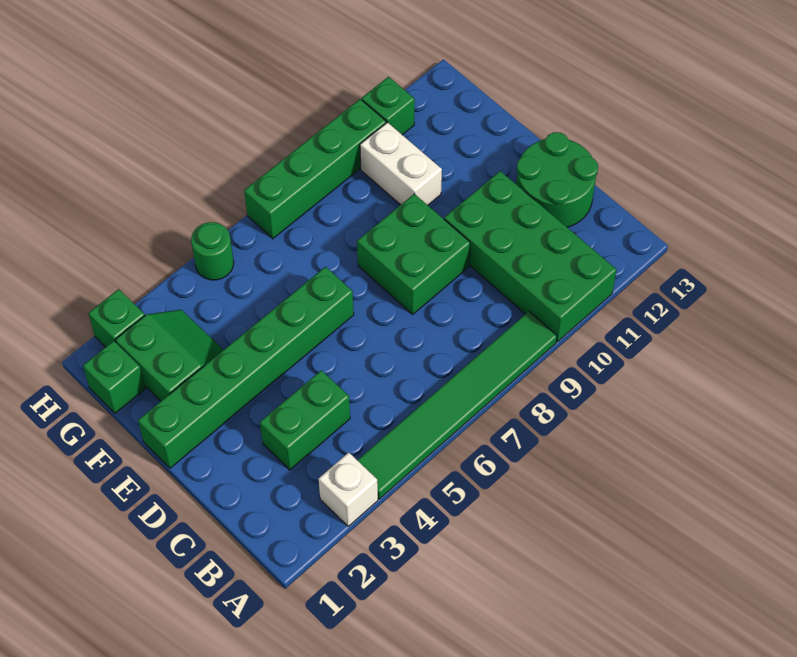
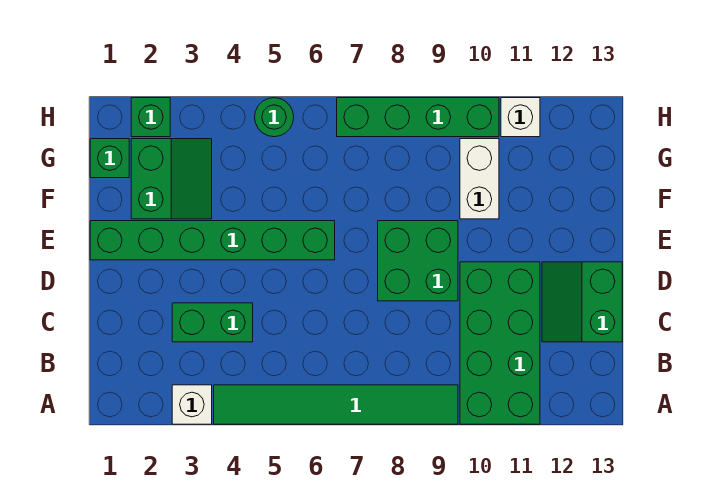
green 2x2 round brick [516,132,598,227] -> green 2x2 slope [542,262,622,342]
green 1x1 brick [362,77,415,135] -> white 1x1 brick [501,98,540,137]

